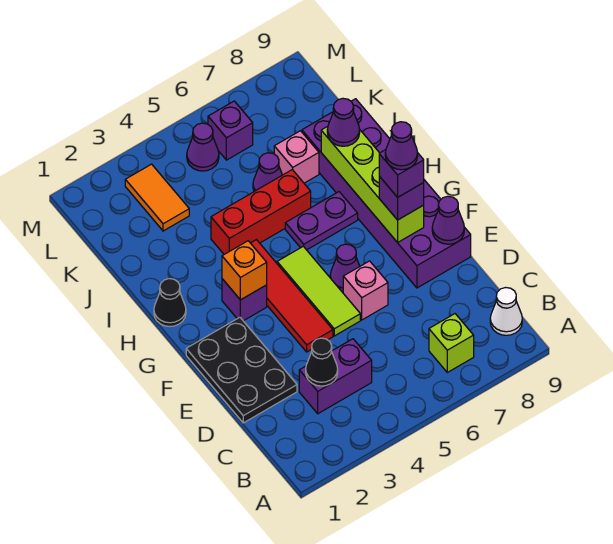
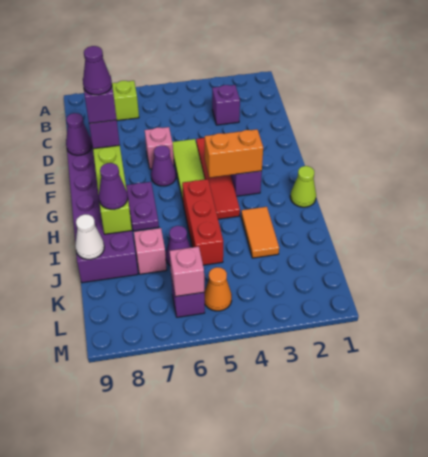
white 1x1 cone [490,288,522,335] -> white 1x1 cone moved to [75,214,104,259]
purple 1x2 brick [299,339,372,414] -> purple 1x1 brick [212,85,240,125]
black 1x1 cone [306,338,338,386] -> none
black 2x3 plate [186,317,297,423] -> none
orange 1x1 brick [222,241,267,300] -> orange 1x2 brick [205,129,263,178]
black 1x1 cone [154,279,186,327] -> lime 1x1 cone [290,166,316,207]
purple 1x2 plate [285,192,358,250] -> purple 1x2 plate turned to [126,182,159,231]
red 1x3 brick [211,170,311,254] -> red 1x3 brick turned to [182,179,223,265]
orange 1x2 tile [125,164,189,231] -> orange 1x2 tile moved to [241,207,279,258]
purple 1x1 cone [187,123,219,171] -> orange 1x1 cone [204,267,232,311]
none -> pink 1x1 brick [169,247,204,297]

